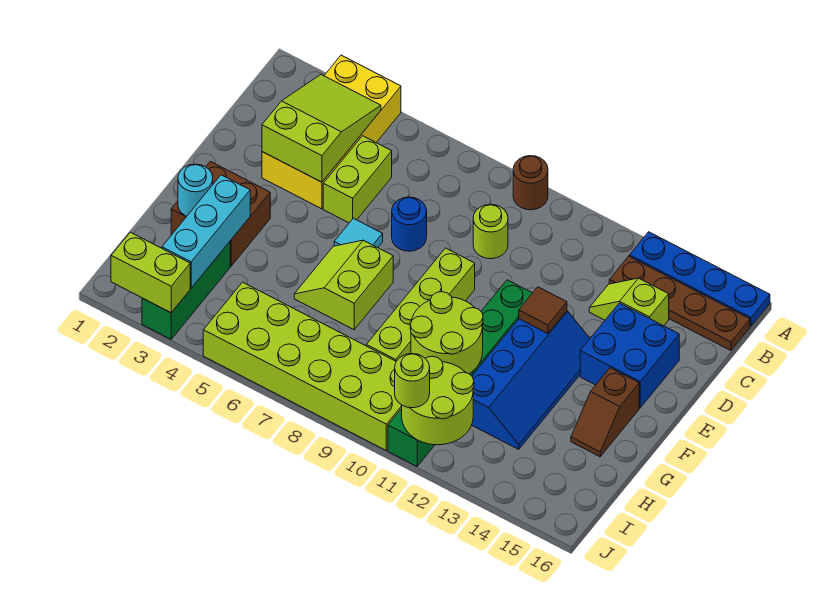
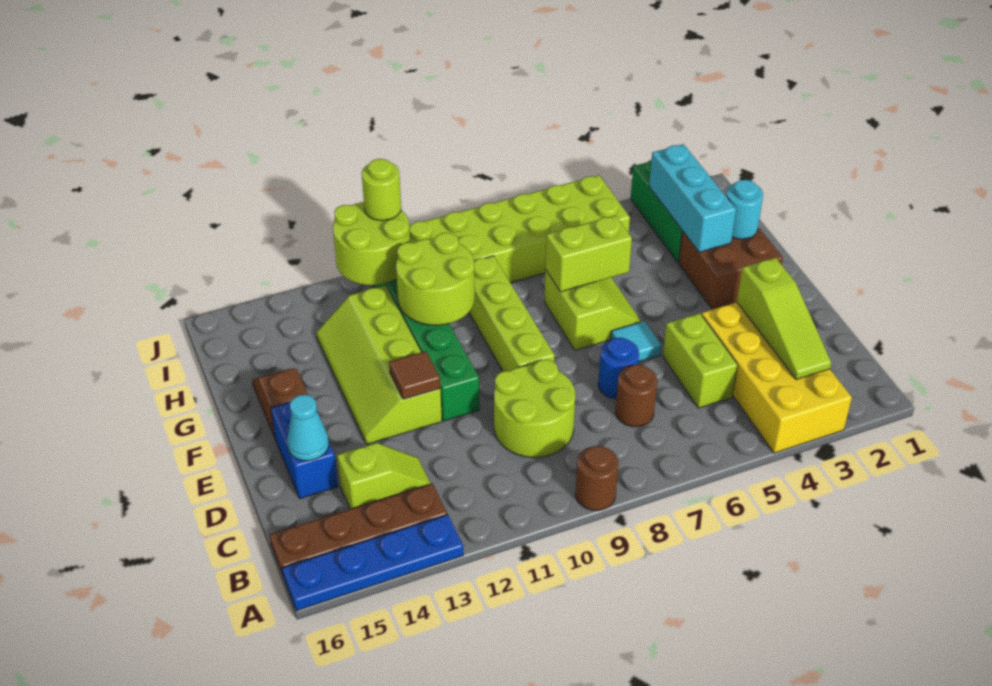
lime 2x3 slope [262,75,381,182] -> lime 1x3 slope [737,258,831,380]
none -> brown 1x1 round brick [616,365,657,427]
lime 1x1 round brick [473,204,508,259] -> lime 2x2 round brick [494,360,575,457]
blue 2x2 brick [580,303,679,408] -> blue 1x2 brick [271,402,338,499]
none -> cyan 1x1 cone [287,395,329,461]
blue 2x4 slope [472,311,590,449] -> lime 2x4 slope [316,285,442,444]
lime 1x2 brick [111,232,190,313] -> lime 1x2 brick moved to [545,215,632,292]

